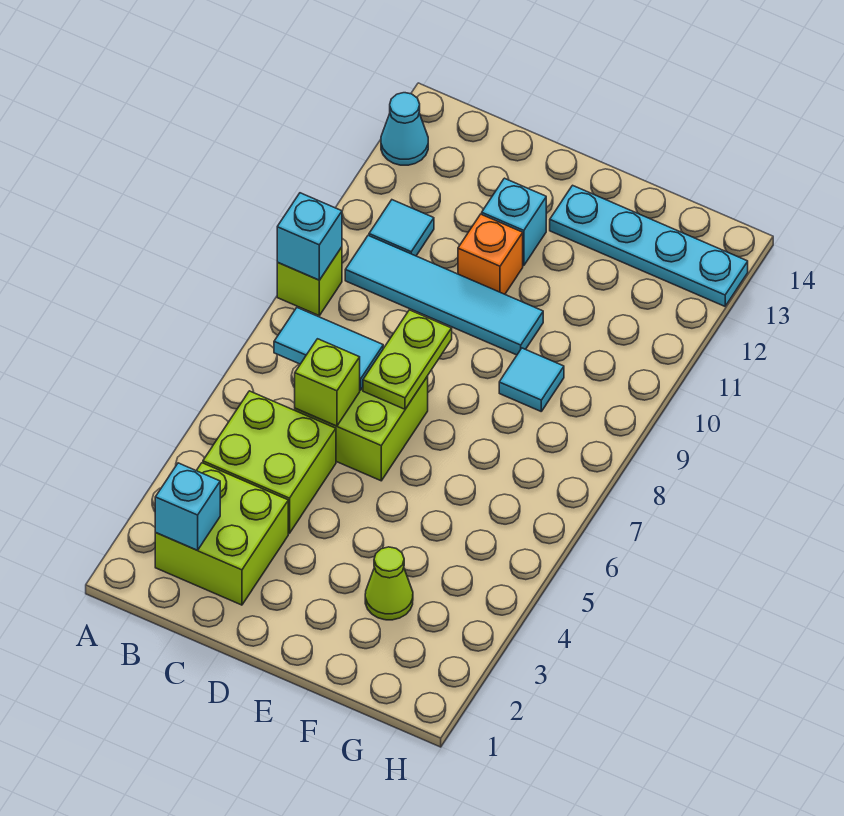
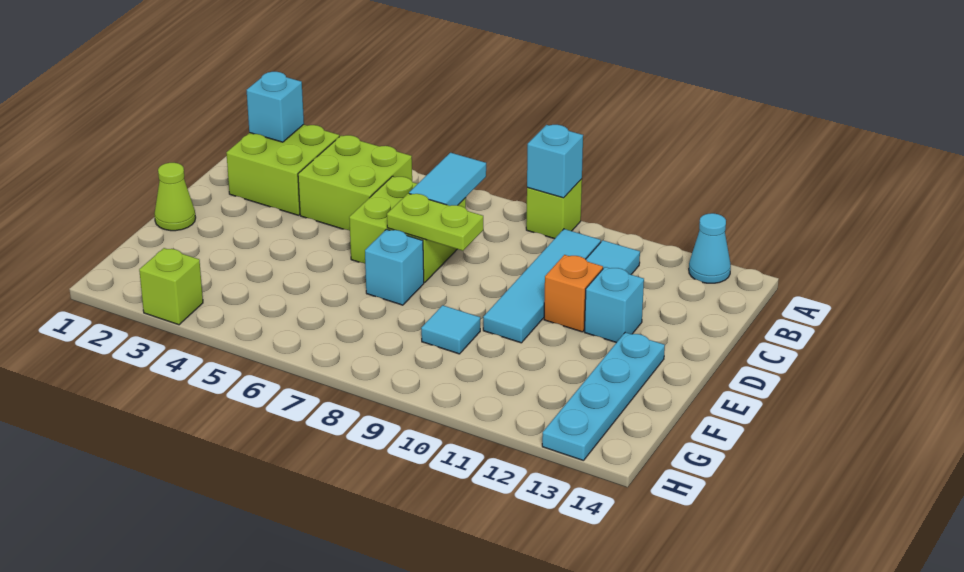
lime 1x1 brick [295,339,360,426] -> lime 1x1 brick moved to [139,248,203,325]
none -> cyan 1x1 brick [365,229,424,305]
lime 1x1 cone [365,547,413,620] -> lime 1x1 cone moved to [155,163,196,231]

